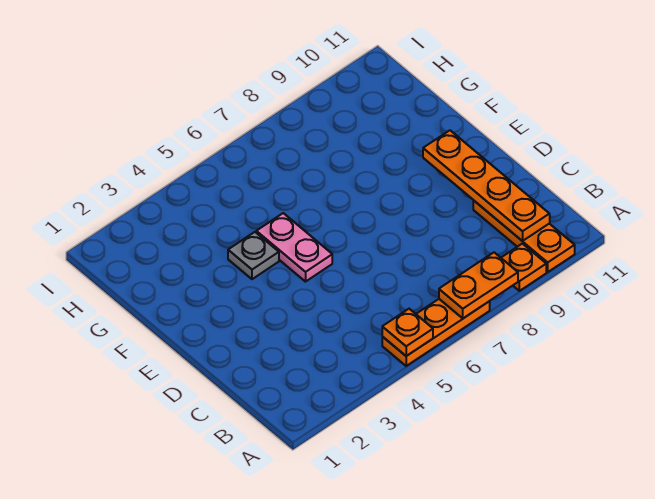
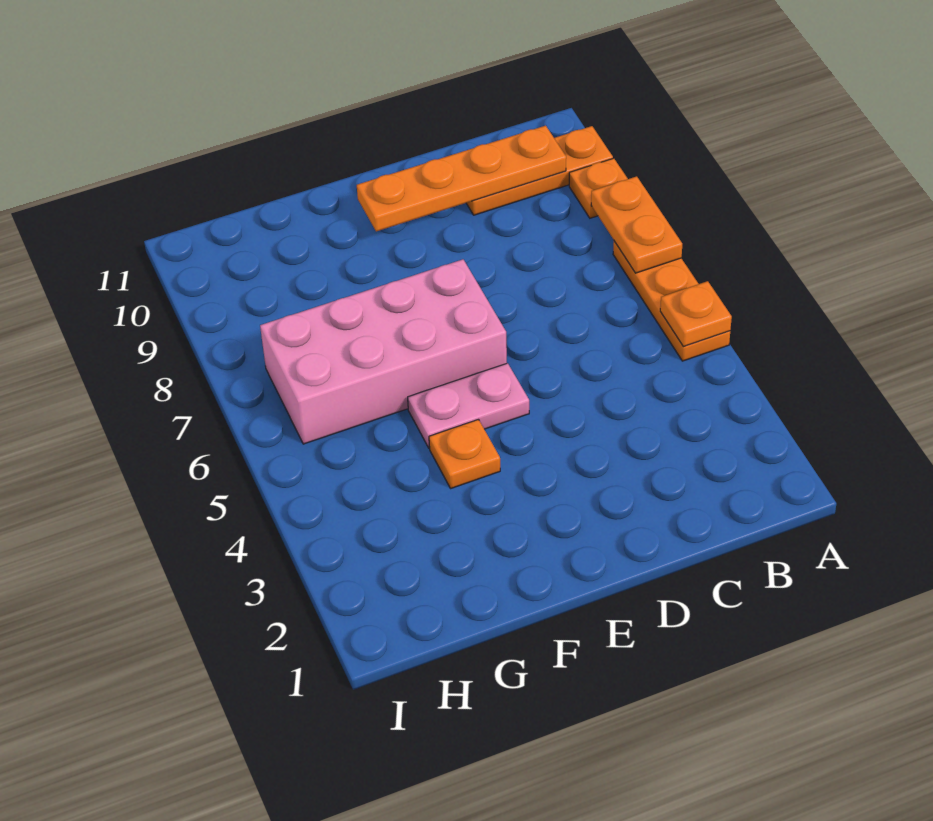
none -> pink 2x4 brick [260,259,507,444]
grey 1x1 plate [228,232,279,279] -> orange 1x1 plate [429,419,500,489]

